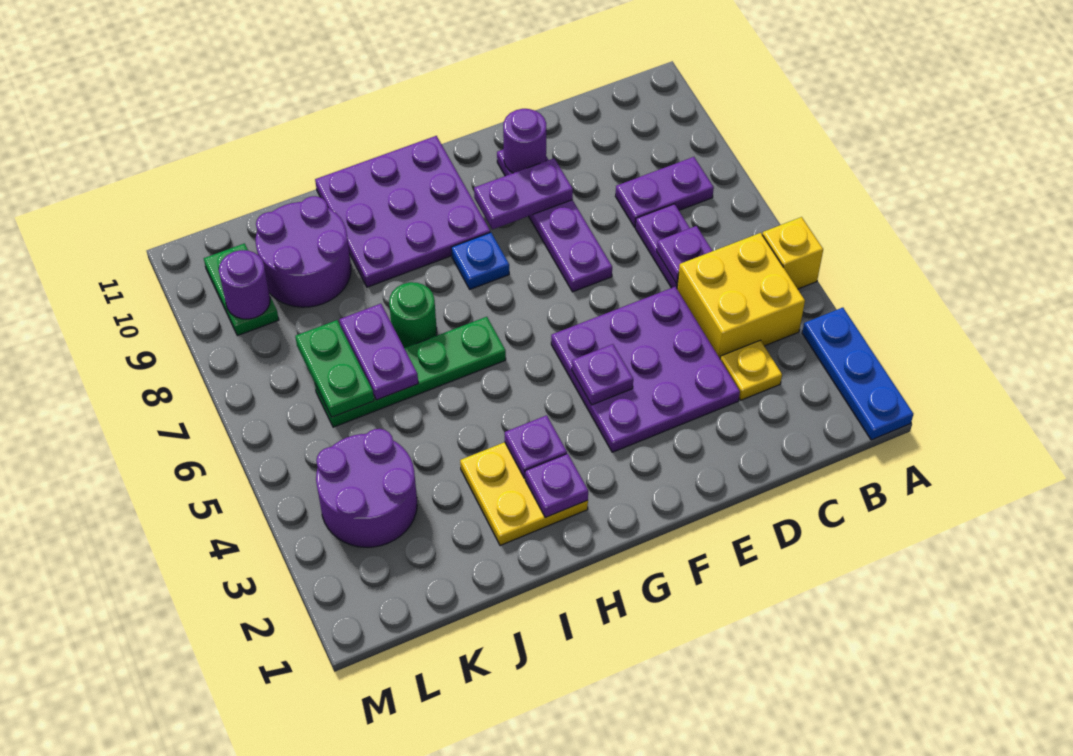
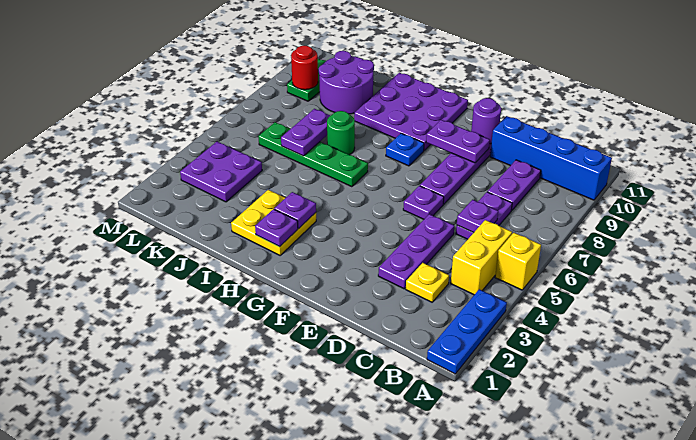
none -> blue 1x4 brick [490,116,612,200]
yellow 2x2 brick [677,233,805,358] -> yellow 1x2 brick [451,220,512,295]
purple 1x2 plate [615,157,714,227] -> purple 1x2 plate turned to [488,160,541,211]
purple 3x3 plate [551,287,740,452] -> purple 1x3 plate [378,214,454,289]
purple 1x1 plate [572,344,633,405] -> purple 1x1 plate moved to [403,186,444,219]
purple 2x2 round brick [316,429,417,547] -> purple 2x2 plate [180,142,262,202]
green 1x2 plate [295,320,374,417] -> none
purple 1x1 round brick [219,250,270,319] -> red 1x1 round brick [291,46,318,90]

